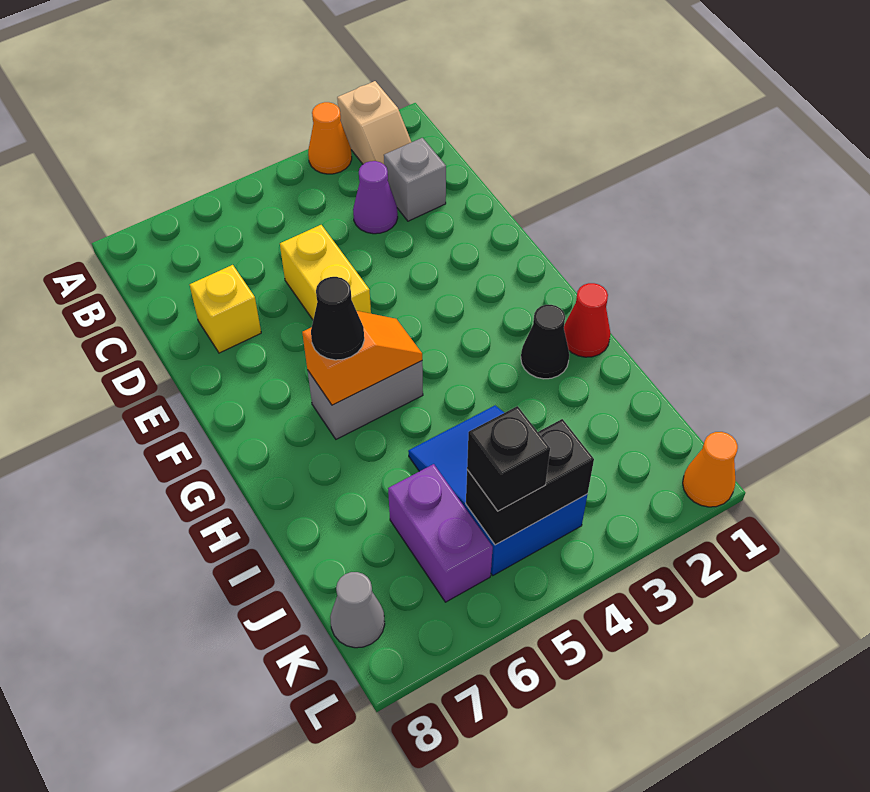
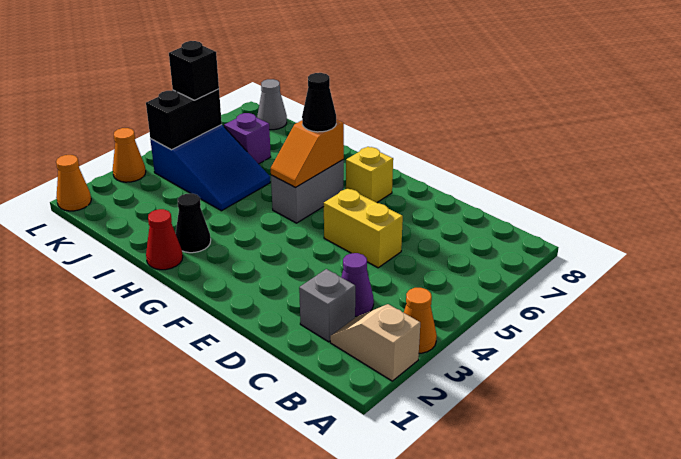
yellow 1x1 brick [190,265,261,353] -> yellow 1x1 brick moved to [346,147,393,203]
purple 1x2 brick [388,464,493,602] -> purple 1x1 brick [224,113,271,164]
none -> orange 1x1 cone [113,128,146,182]

